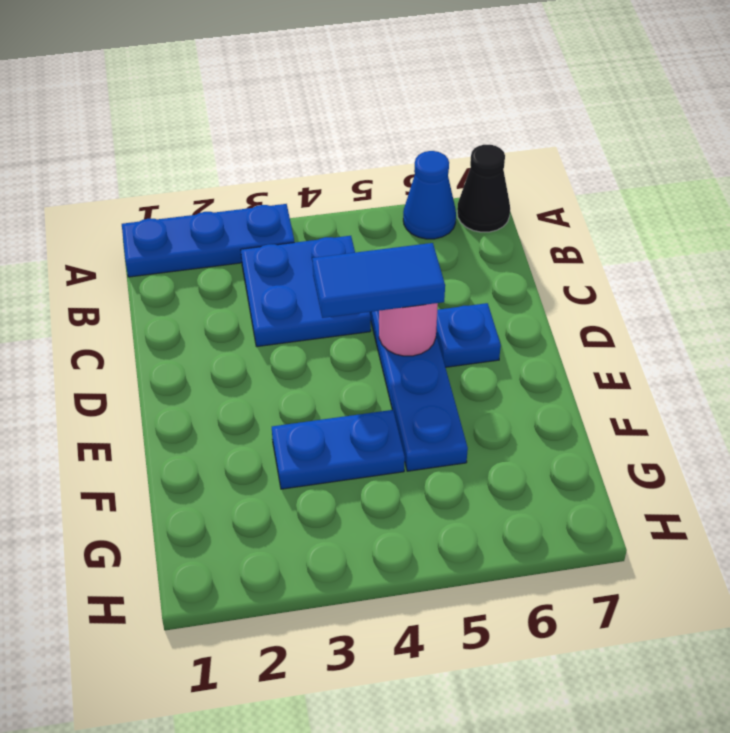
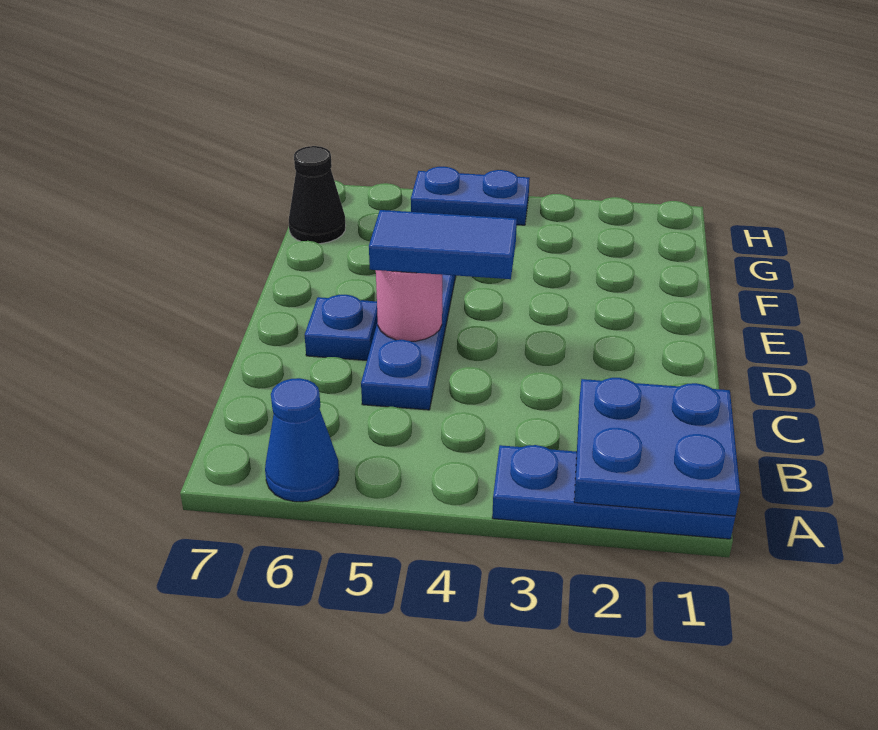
black 1x1 cone [457,145,510,232] -> black 1x1 cone moved to [289,146,346,244]
blue 2x2 plate [241,236,371,347] -> blue 2x2 plate moved to [574,378,740,516]
blue 1x2 plate [272,410,405,489] -> blue 1x2 plate moved to [411,167,530,225]

